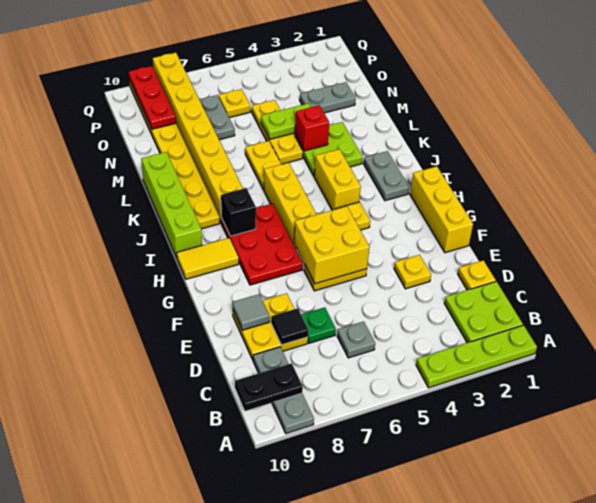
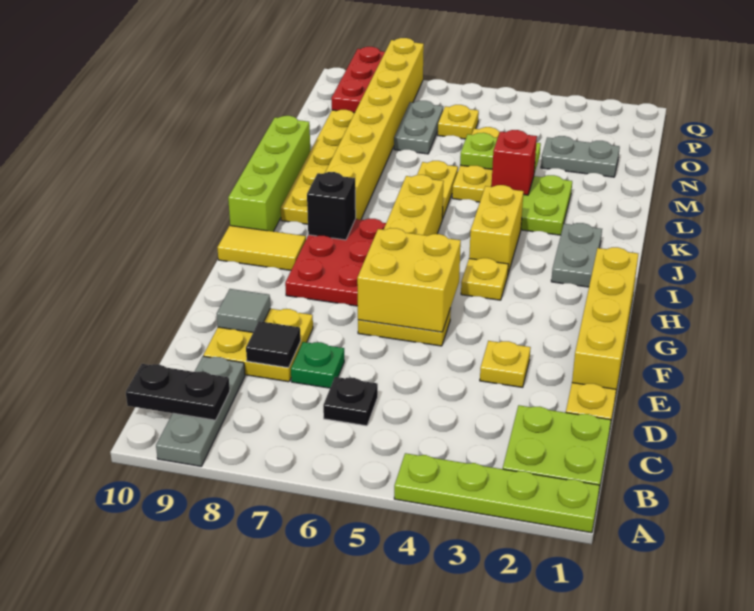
grey 1x1 plate [337,322,375,358] -> black 1x1 plate [323,377,378,426]
yellow 1x3 brick [410,166,473,253] -> yellow 1x4 brick [572,247,638,397]

